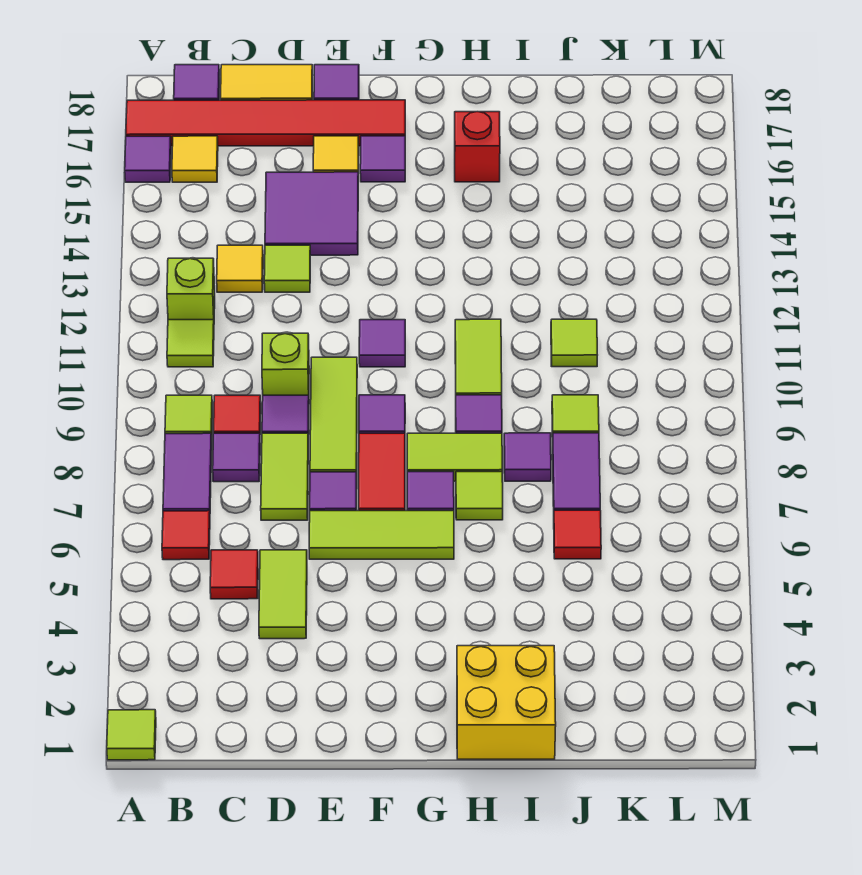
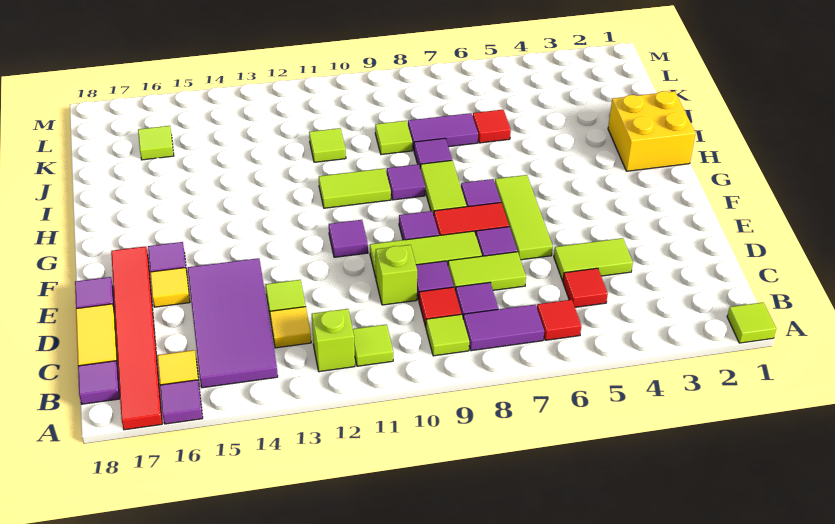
purple 2x2 tile [265,172,358,255] -> purple 2x4 tile [188,258,278,388]
lime 1x1 tile [456,472,503,520] -> lime 1x1 tile moved to [138,126,174,160]
red 1x1 brick [455,112,500,182] -> none

